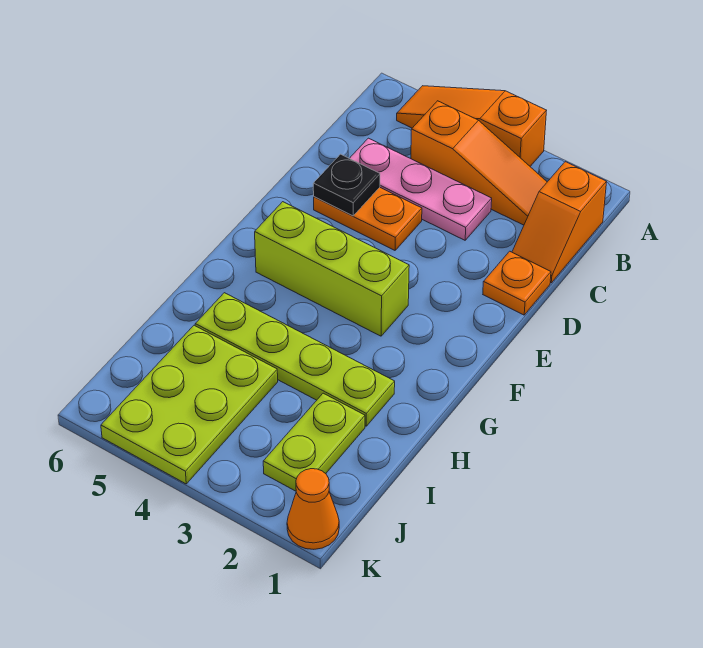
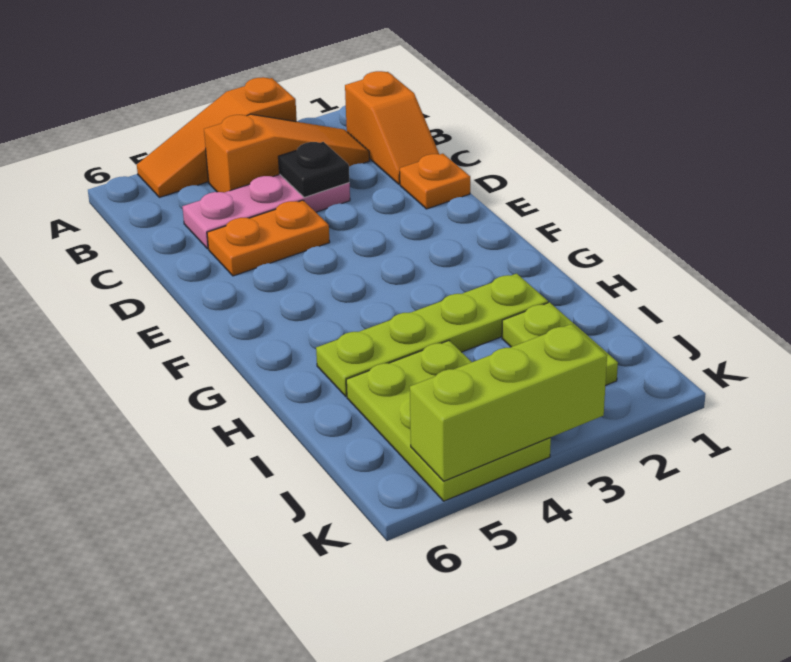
black 1x1 plate [313,154,380,216] -> black 1x1 plate moved to [278,142,349,198]
lime 1x3 brick [255,202,409,336] -> lime 1x3 brick moved to [410,324,607,481]
orange 1x1 cone [287,469,339,549] -> none

